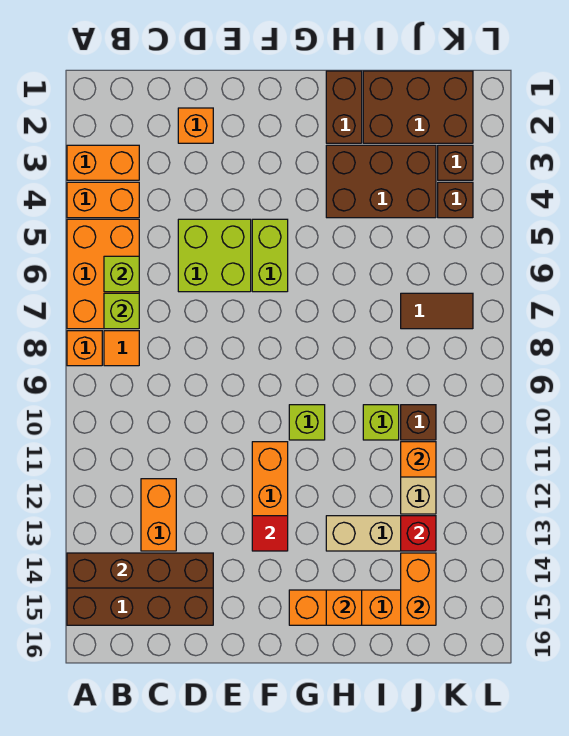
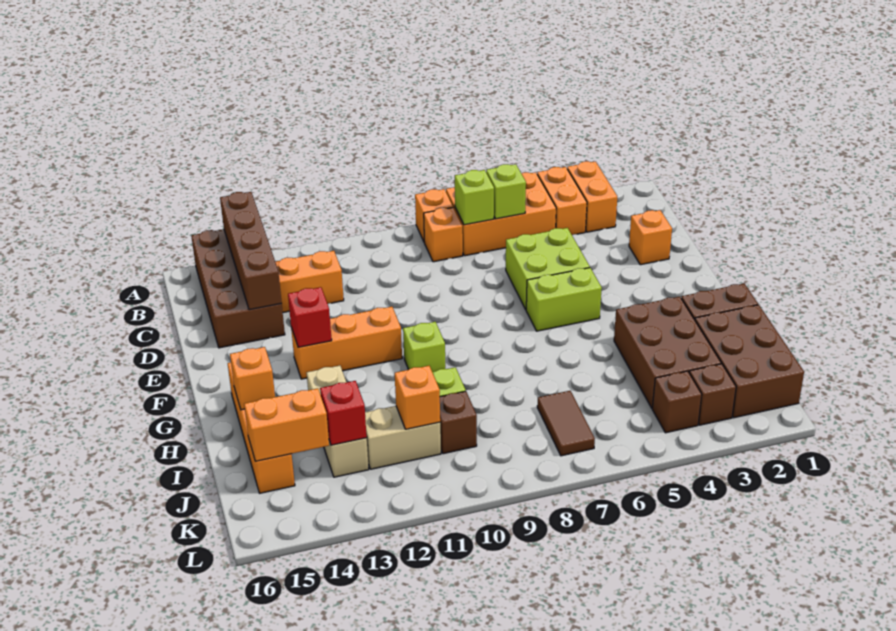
orange 1x1 tile [104,331,139,366] -> orange 1x1 brick [424,208,463,262]
red 1x1 tile [252,516,288,551] -> red 1x1 brick [288,287,332,347]

